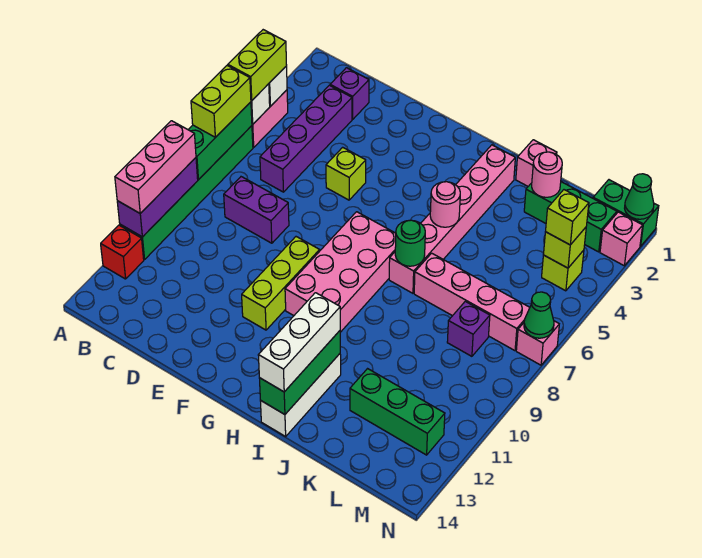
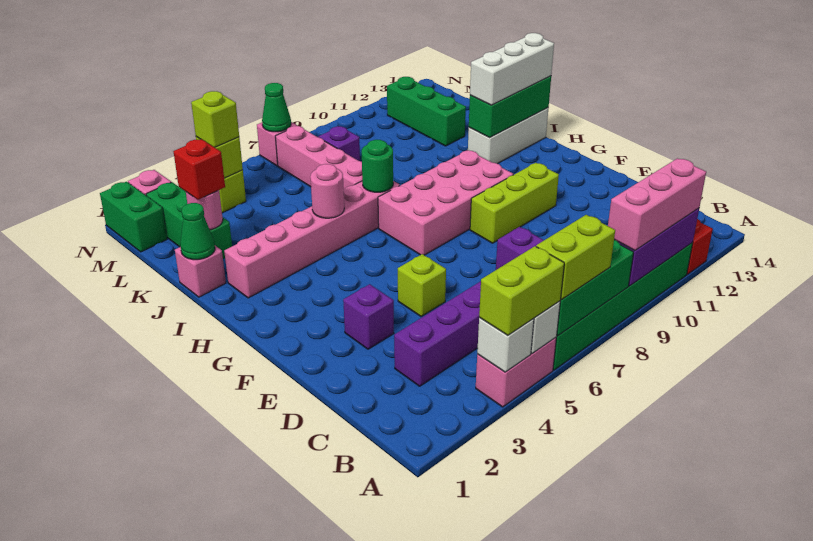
purple 1x1 brick [330,68,369,119] -> purple 1x1 brick moved to [343,284,394,349]
none -> red 1x1 brick [173,139,225,200]
green 1x1 cone [625,174,654,219] -> green 1x1 cone moved to [180,203,215,260]

